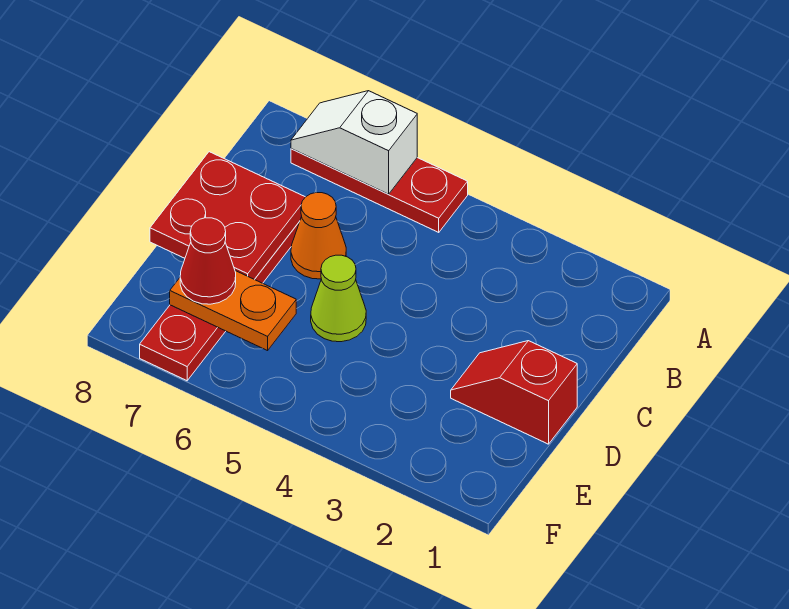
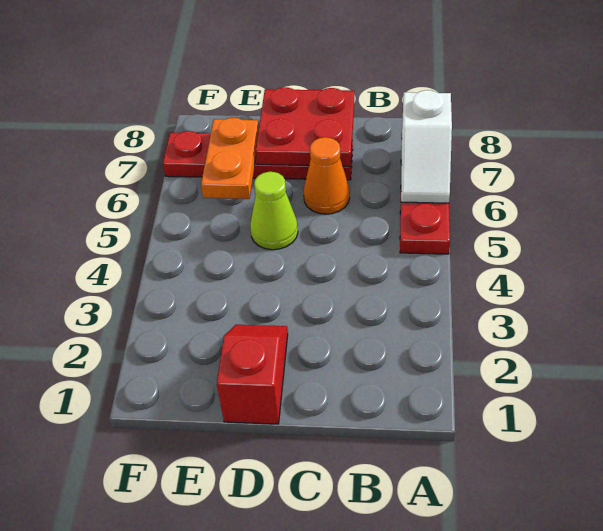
white 1x2 slope [291,91,417,194] -> white 1x2 slope turned to [401,90,452,203]
red 1x1 cone [180,218,236,304] -> none

